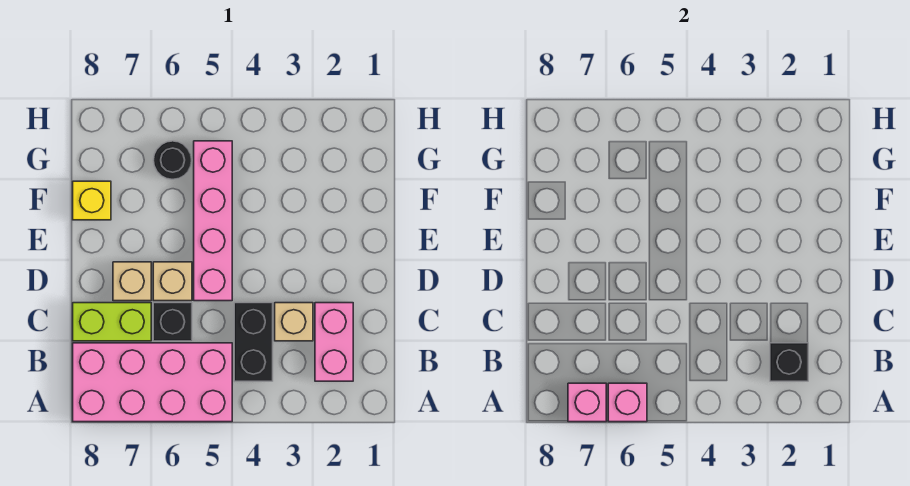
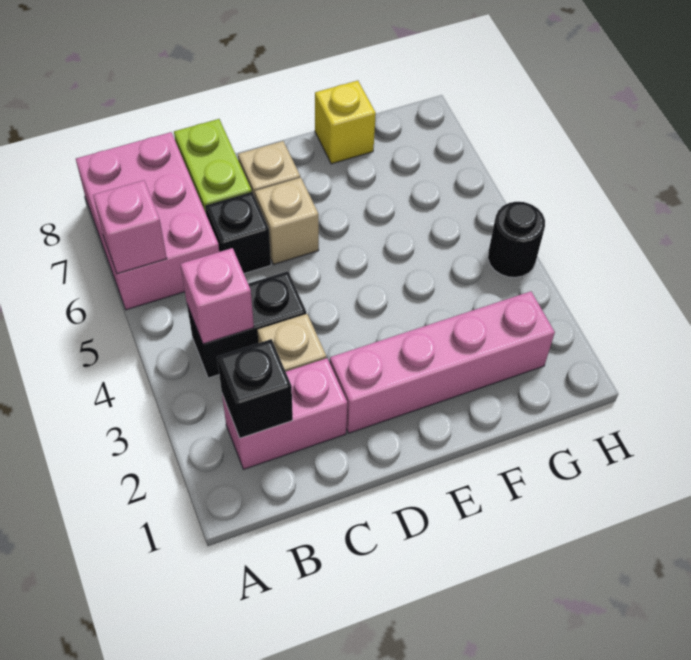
pink 2x4 brick [73,343,232,422] -> pink 2x3 brick [76,132,219,310]
pink 1x1 brick [568,383,606,422] -> pink 1x1 brick moved to [180,248,254,344]
pink 1x4 brick [194,141,232,301] -> pink 1x4 brick moved to [330,291,555,433]
black 1x1 round brick [153,141,192,179] -> black 1x1 round brick moved to [488,202,545,277]

